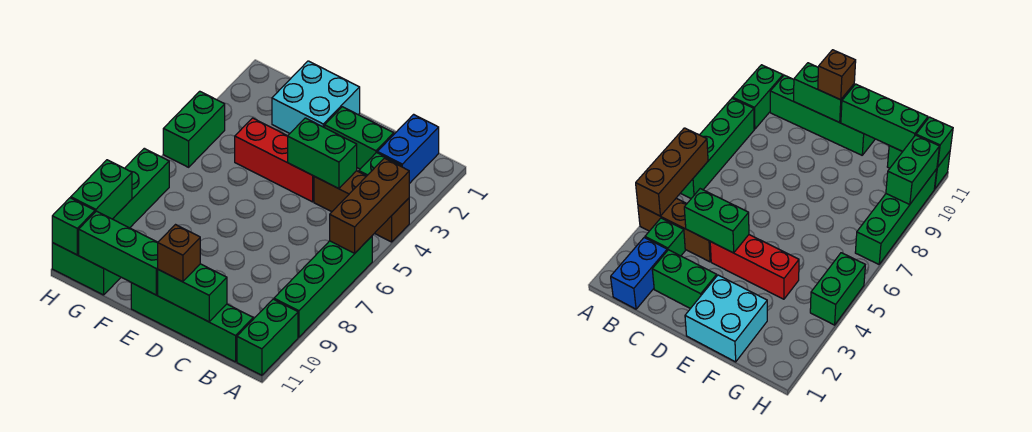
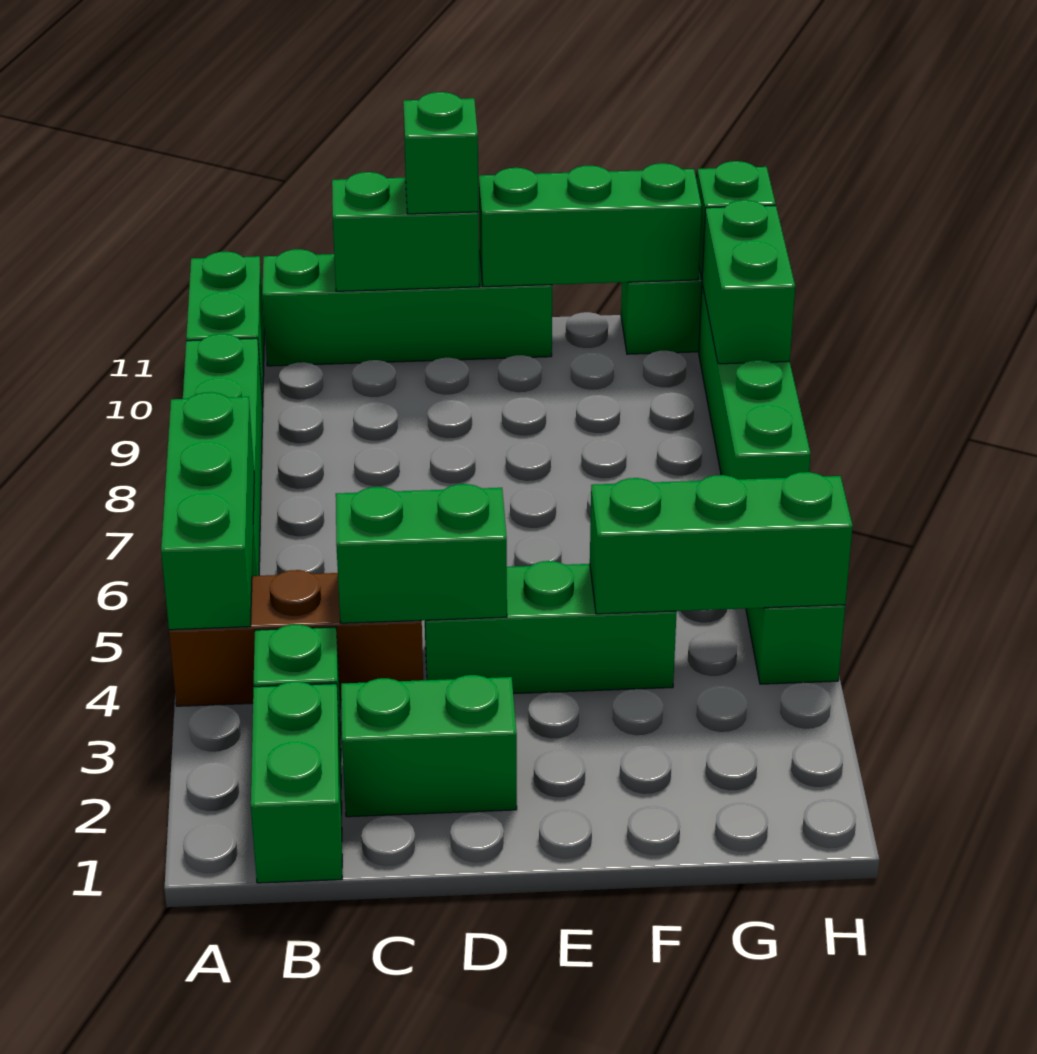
brown 1x3 brick [330,158,409,253] -> green 1x3 brick [161,392,254,630]
blue 1x2 brick [377,114,439,184] -> green 1x2 brick [251,682,342,883]
red 1x3 brick [235,118,314,202] -> green 1x3 brick [425,561,677,694]
brown 1x1 brick [158,225,200,282] -> green 1x1 brick [403,92,479,214]
cyan 2x2 brick [272,61,360,133] -> none
none -> green 1x3 brick [590,472,853,614]

